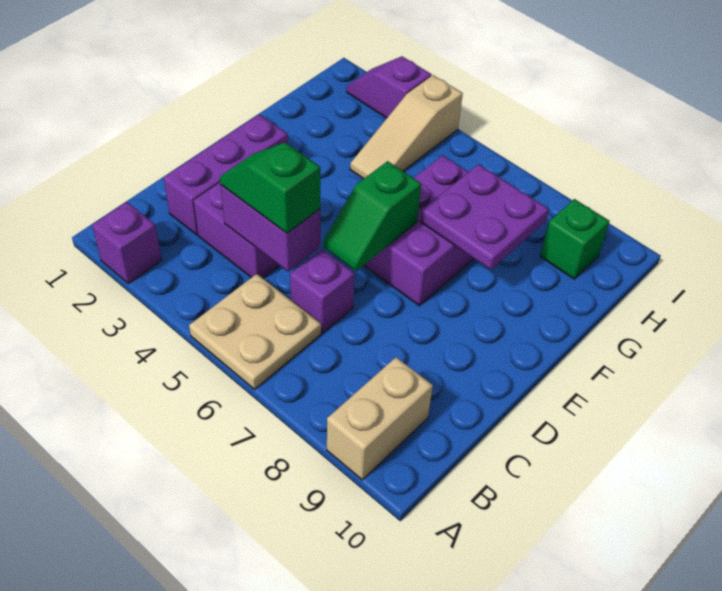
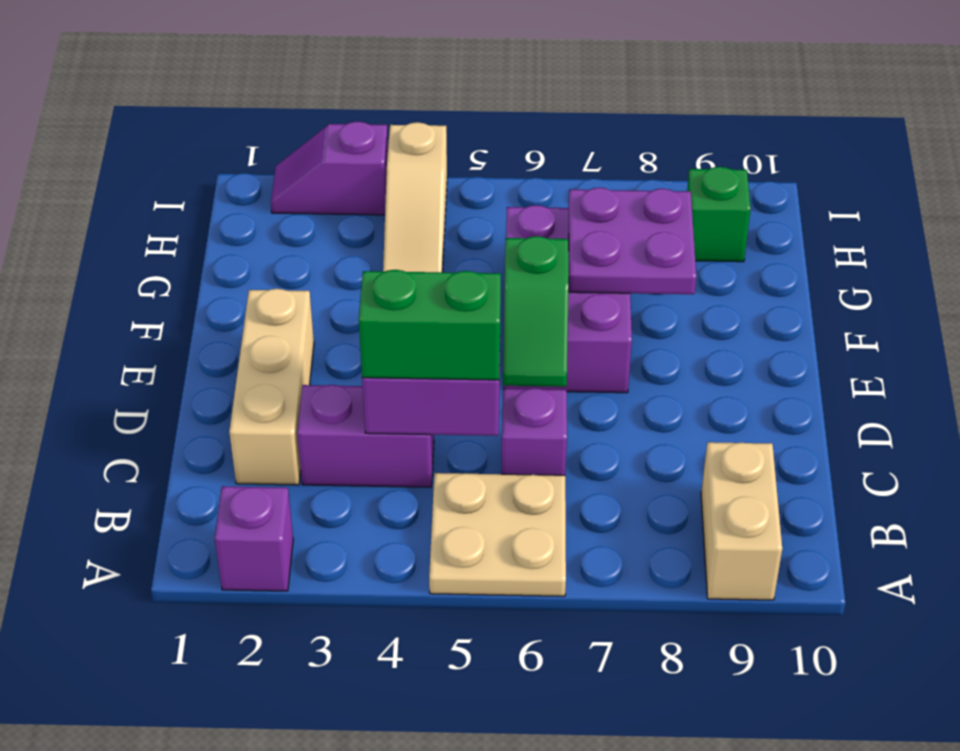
purple 1x3 brick [164,114,288,235] -> tan 1x3 brick [229,289,314,485]
green 1x2 slope [220,143,320,233] -> green 1x2 brick [359,270,501,380]

